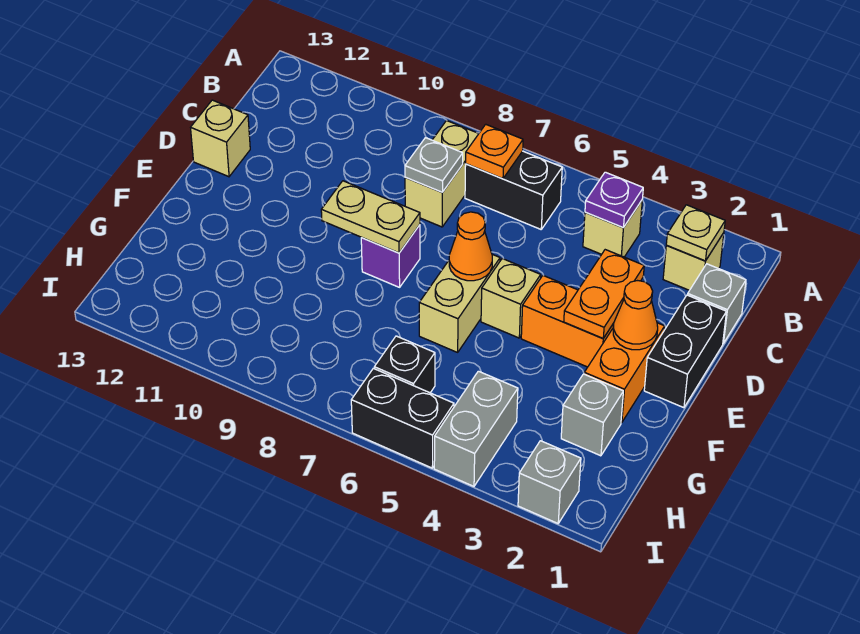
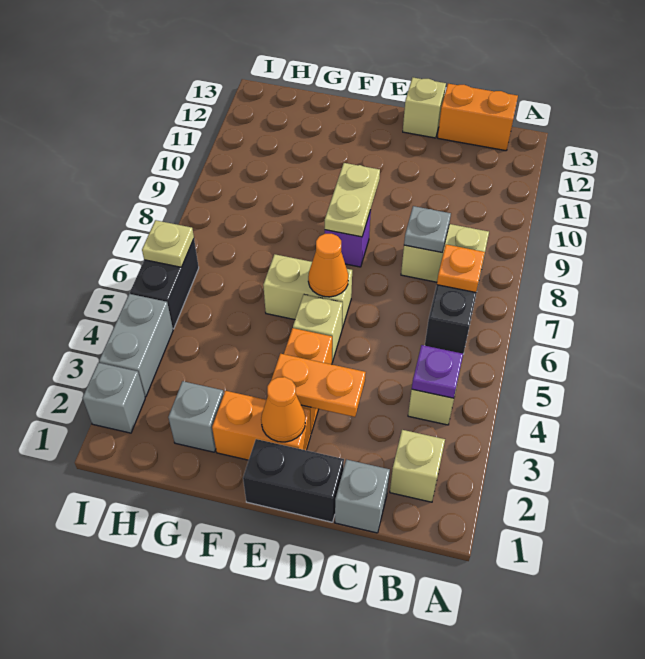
tan 1x1 plate [666,205,725,261] -> tan 1x1 plate moved to [142,220,194,267]
none -> orange 1x2 brick [438,84,518,151]
grey 1x2 brick [434,371,518,486] -> grey 1x2 brick turned to [99,294,173,397]
black 1x1 brick [374,336,435,393] -> none

